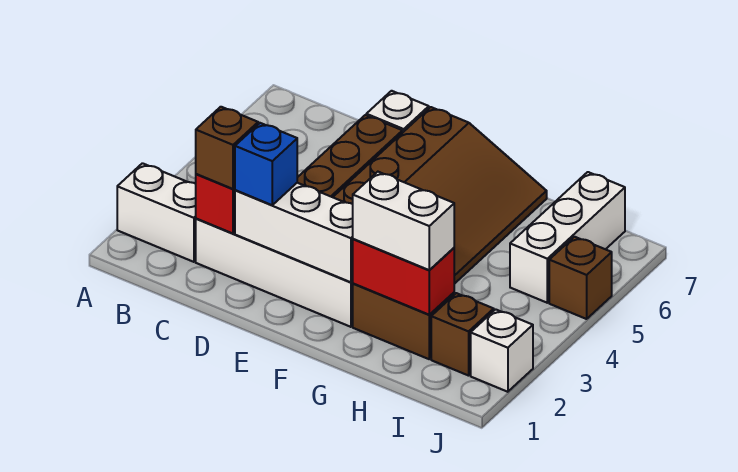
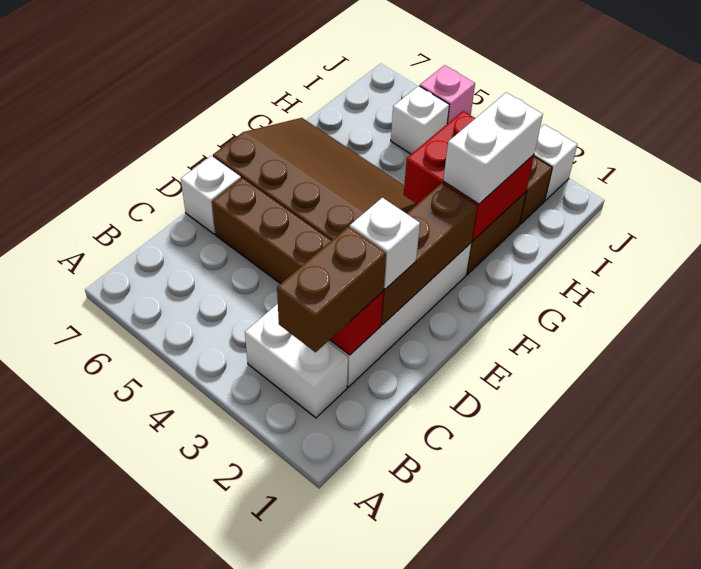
white 1x2 brick [117,163,196,262] -> white 1x2 brick turned to [245,304,348,418]
brown 1x1 brick [196,107,258,189] -> brown 1x2 brick [277,227,386,352]
white 1x3 brick [235,183,353,282] -> brown 1x3 brick [381,183,477,325]
blue 1x1 brick [235,123,297,205] -> white 1x1 brick [350,198,420,289]
red 1x2 brick [353,239,454,315] -> red 2x2 brick [404,111,534,241]
white 1x3 brick [510,172,625,303] -> white 1x1 brick [391,86,449,154]
brown 1x1 brick [549,237,612,319] -> pink 1x1 brick [420,65,475,124]

